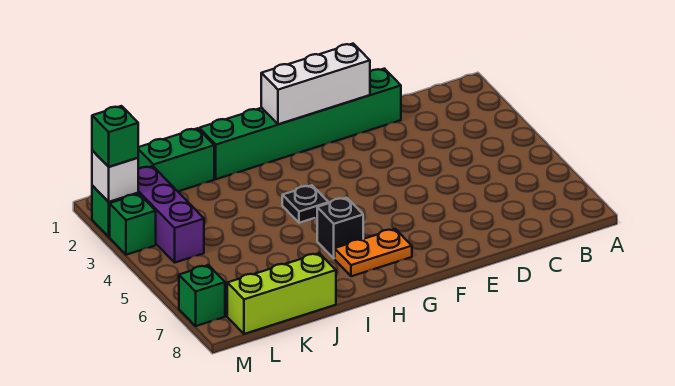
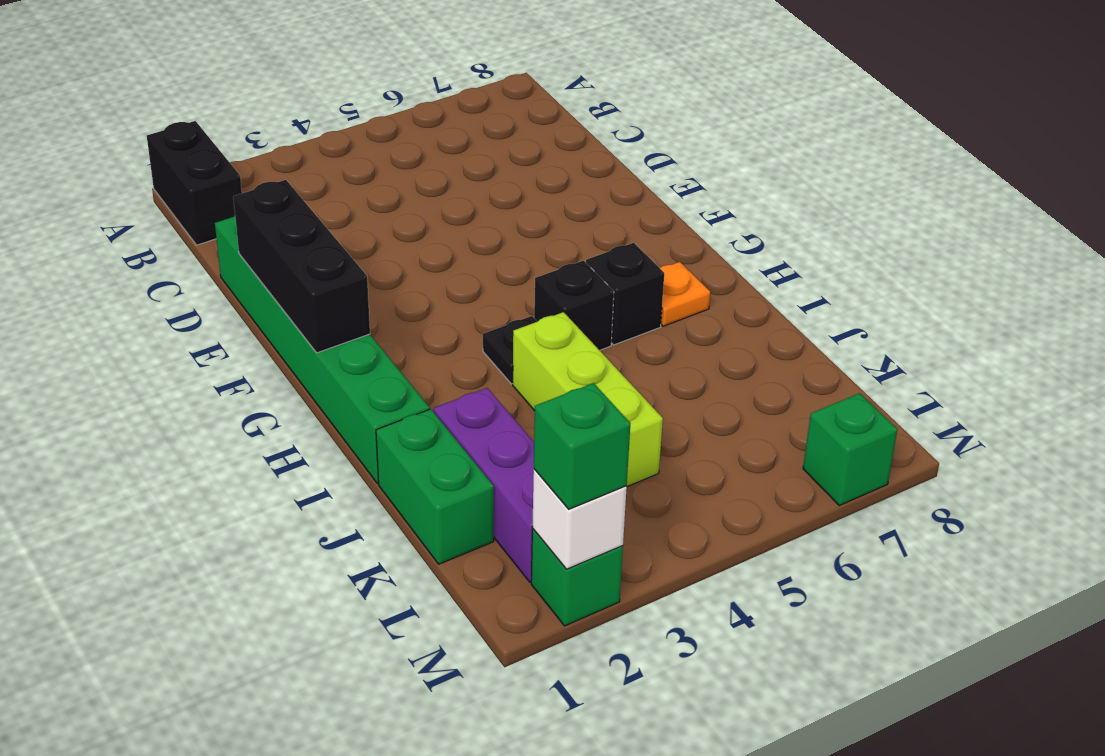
none -> black 1x2 brick [147,121,242,245]
white 1x3 brick [261,44,370,124] -> black 1x3 brick [233,180,370,353]
orange 1x2 plate [335,229,412,276] -> orange 1x1 plate [660,262,710,326]
none -> black 1x1 brick [534,261,614,350]
lime 1x3 brick [227,253,336,334] -> lime 1x3 brick moved to [513,312,663,486]
purple 1x3 brick [138,166,204,262] -> purple 1x3 brick turned to [434,388,534,582]
green 1x1 brick [110,194,156,255] -> none

